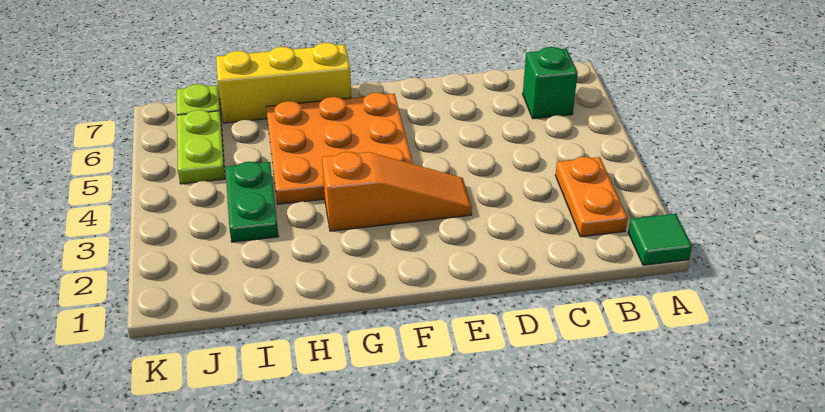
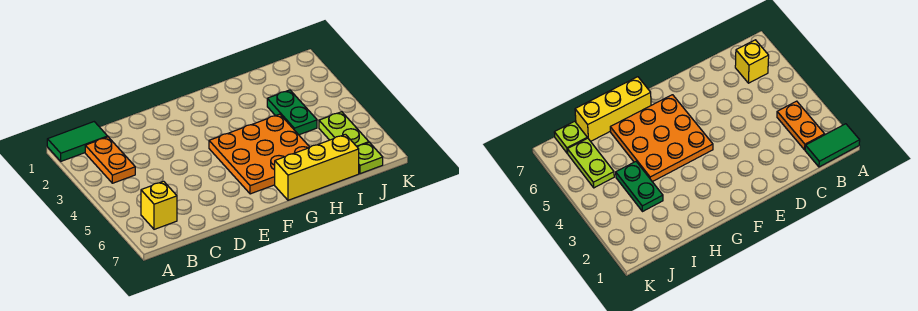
green 1x1 tile [628,214,692,265] -> green 1x2 tile [47,122,108,161]
green 1x1 brick [523,47,578,119] -> yellow 1x1 brick [141,181,177,229]
orange 1x3 slope [322,152,472,231] -> none

